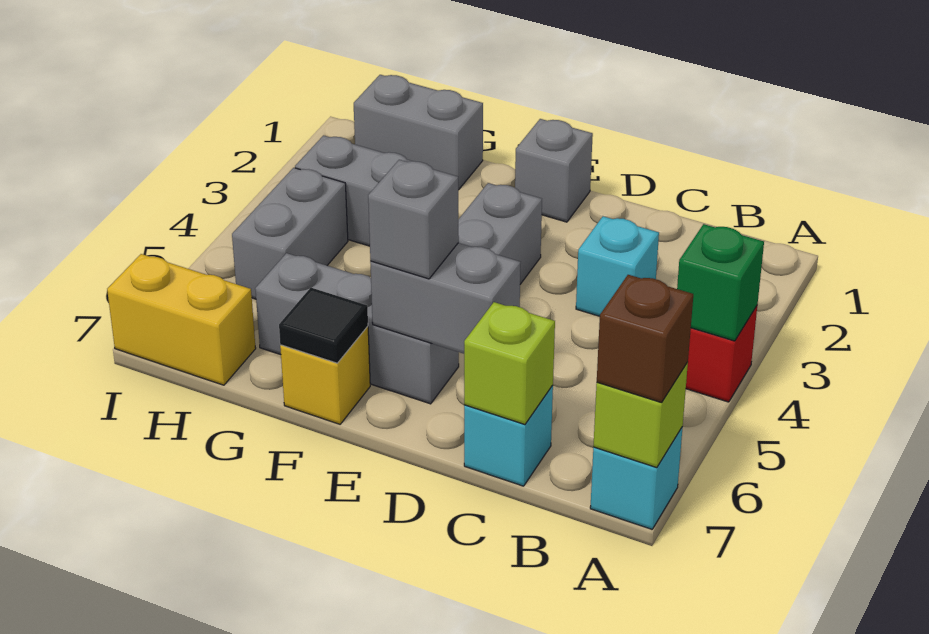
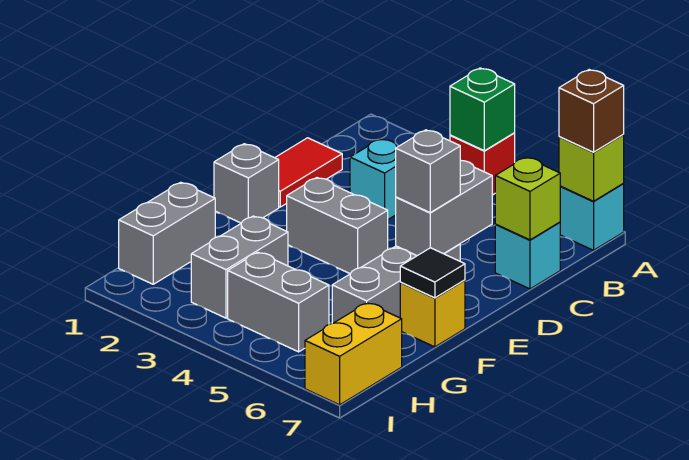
none -> red 1x2 tile [275,138,342,207]

